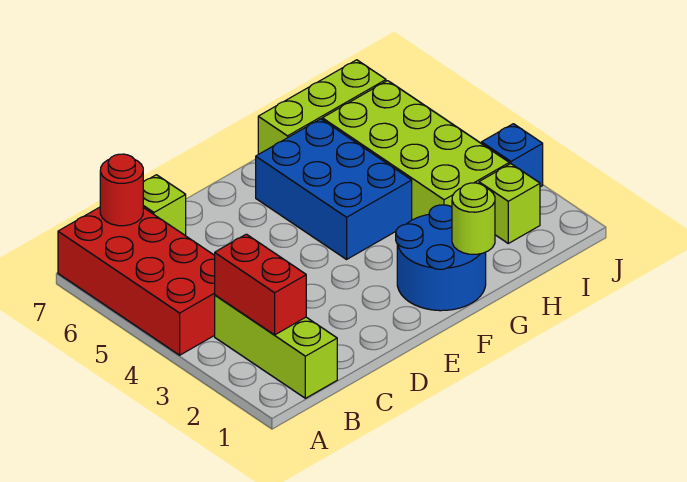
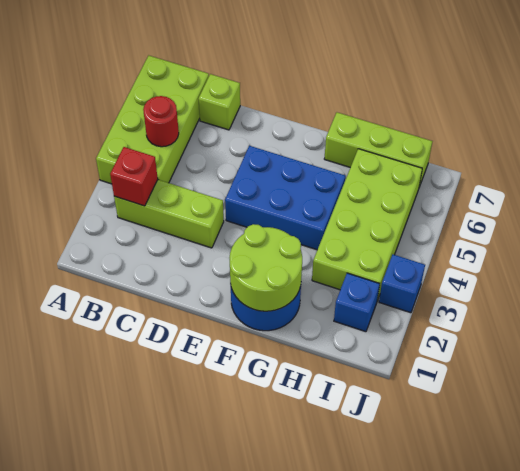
red 2x4 brick [58,207,215,355] -> lime 2x4 brick [96,56,209,184]
lime 1x3 brick [215,295,337,398] -> lime 1x3 brick turned to [114,180,224,248]
red 1x2 brick [215,234,306,335] -> red 1x1 brick [110,147,158,206]
red 1x1 round brick [100,154,143,226] -> red 1x1 round brick moved to [143,96,179,147]
blue 2x3 brick [256,119,412,259] -> blue 2x3 brick turned to [225,146,345,250]
lime 1x1 round brick [452,183,495,254] -> lime 2x2 round brick [229,224,302,311]
lime 1x1 brick [479,164,540,243] -> blue 1x1 brick [334,273,380,332]

